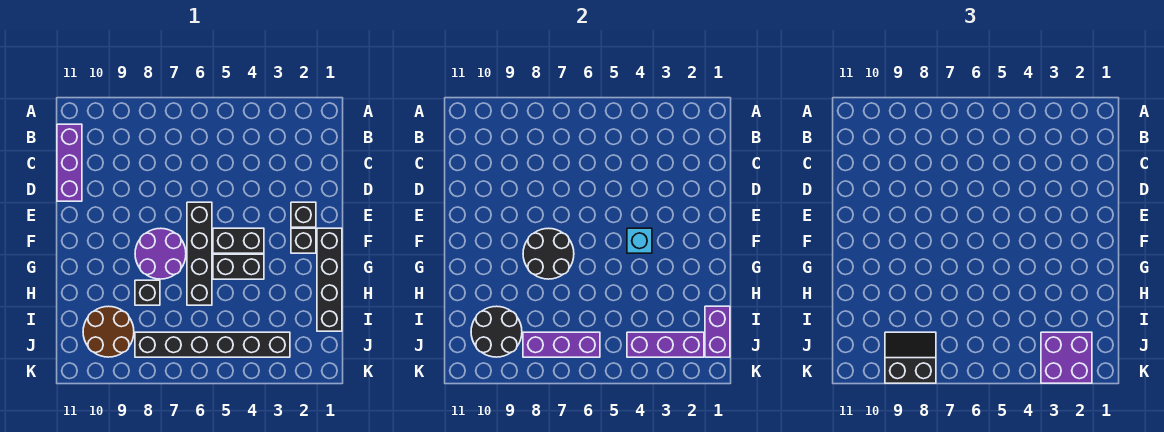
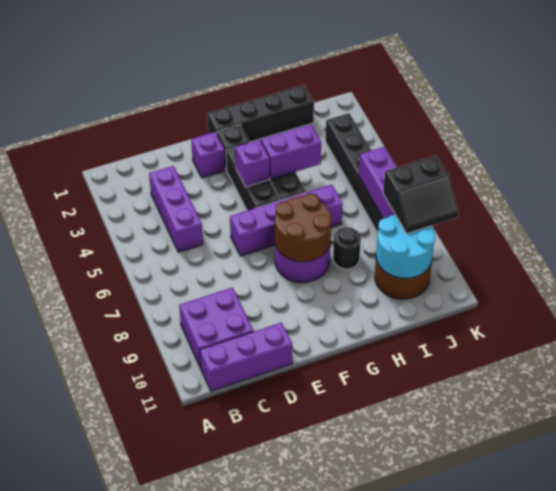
black 1x1 brick [291,202,316,227] -> purple 1x1 brick [191,132,225,178]
black 1x4 brick [187,202,212,305] -> purple 1x4 brick [230,185,343,256]
black 1x2 brick [213,228,264,253] -> black 1x3 brick [226,147,280,211]
cyan 1x1 brick [627,228,652,253] -> purple 1x1 brick [235,140,270,187]
black 2x2 round brick [523,228,574,279] -> brown 2x2 round brick [275,193,331,262]
black 1x1 brick [135,280,160,305] -> black 1x1 round brick [333,227,361,269]
purple 1x2 brick [705,306,730,357] -> purple 1x2 brick moved to [261,124,321,179]
black 2x2 round brick [471,306,522,357] -> cyan 2x2 round brick [376,214,435,278]
purple 1x3 brick [627,332,704,357] -> purple 1x3 brick moved to [149,166,203,252]
purple 2x2 brick [1041,332,1092,383] -> purple 2x2 brick moved to [179,288,254,368]
black 2x2 slope [885,332,936,383] -> black 2x2 slope turned to [383,155,458,233]

